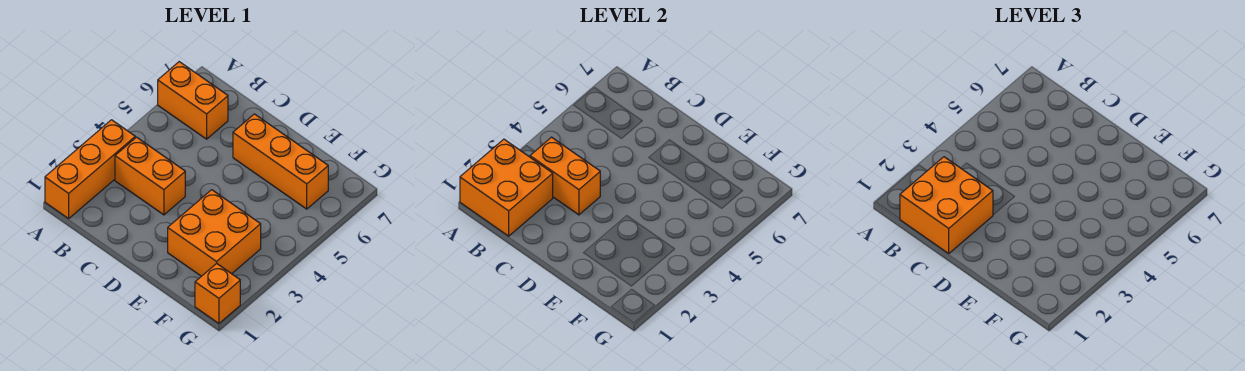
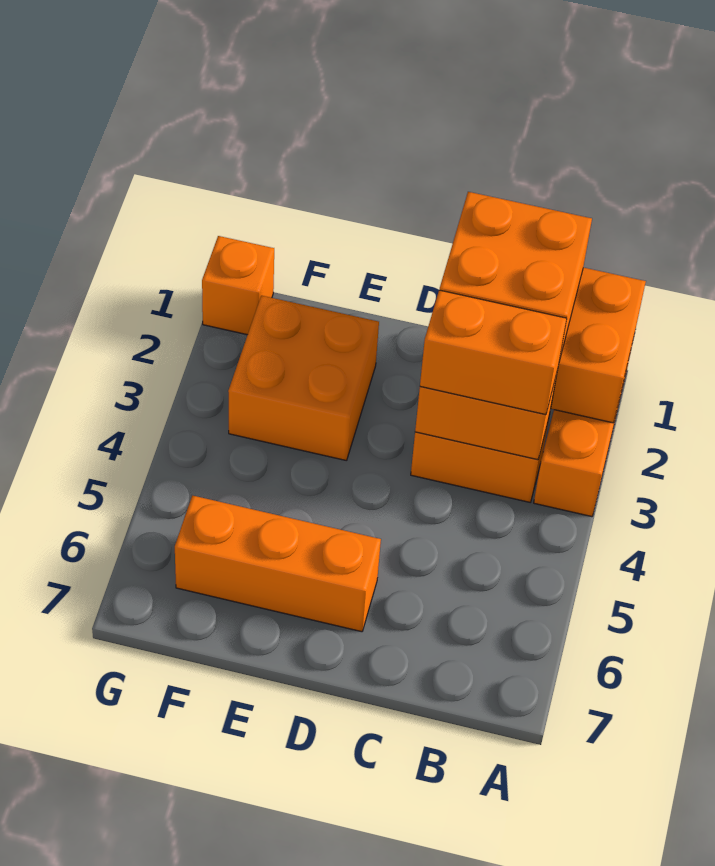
orange 1x2 brick [158,62,228,139] -> orange 1x2 brick moved to [420,290,567,415]

